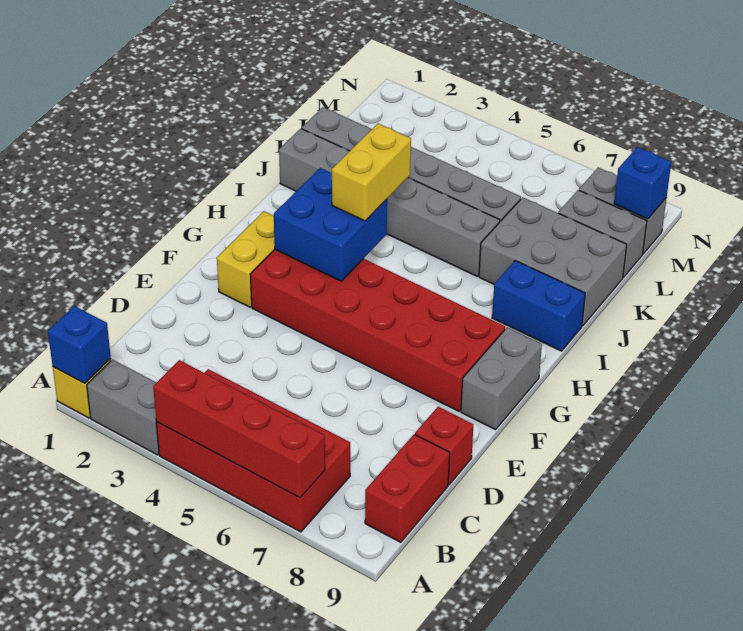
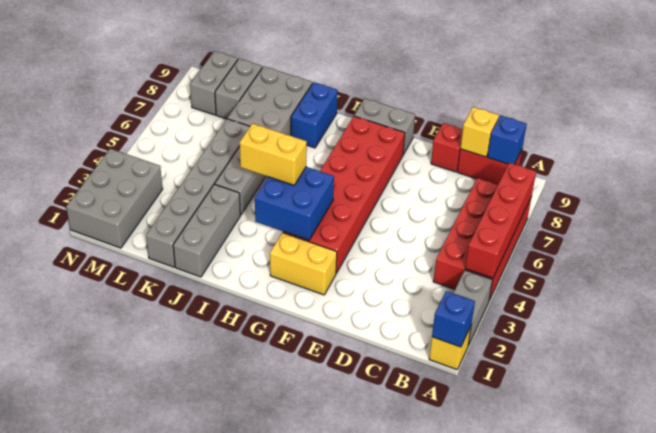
none -> yellow 1x1 brick [460,107,499,157]
none -> grey 2x3 brick [66,149,163,248]
blue 1x1 brick [614,147,671,219] -> blue 1x1 brick moved to [488,115,527,164]

